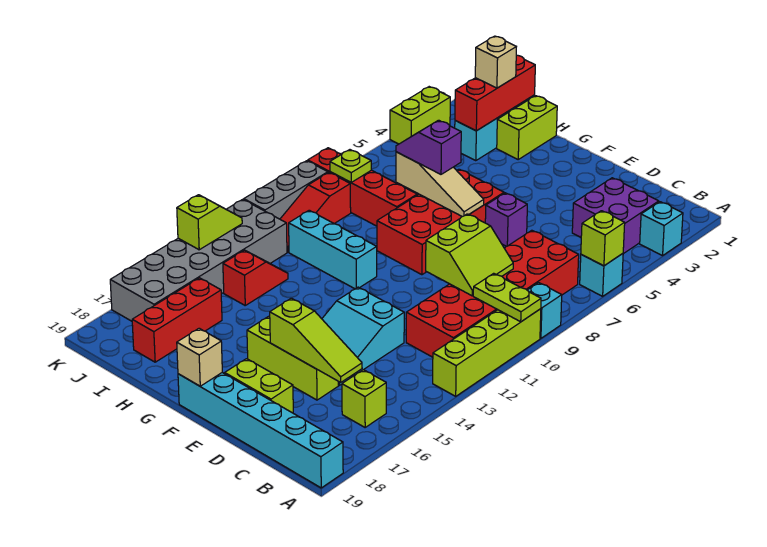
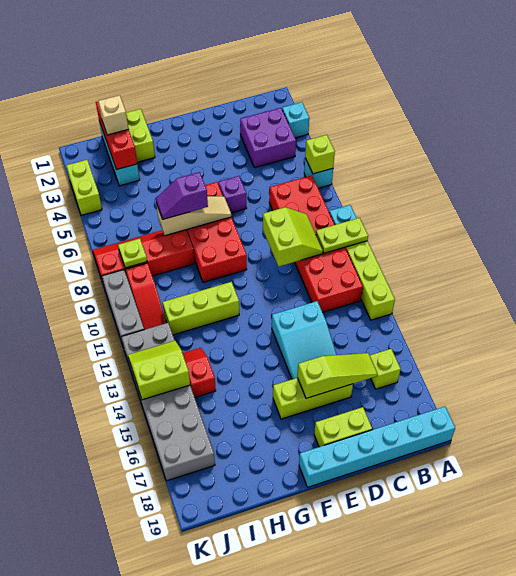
tan 1x1 brick [177,328,222,386] -> none
cyan 1x3 brick [289,210,377,289] -> lime 1x3 brick [163,282,239,335]
red 1x3 brick [132,278,222,362] -> none
lime 1x2 slope [177,195,242,250] -> lime 2x2 slope [128,341,190,400]

